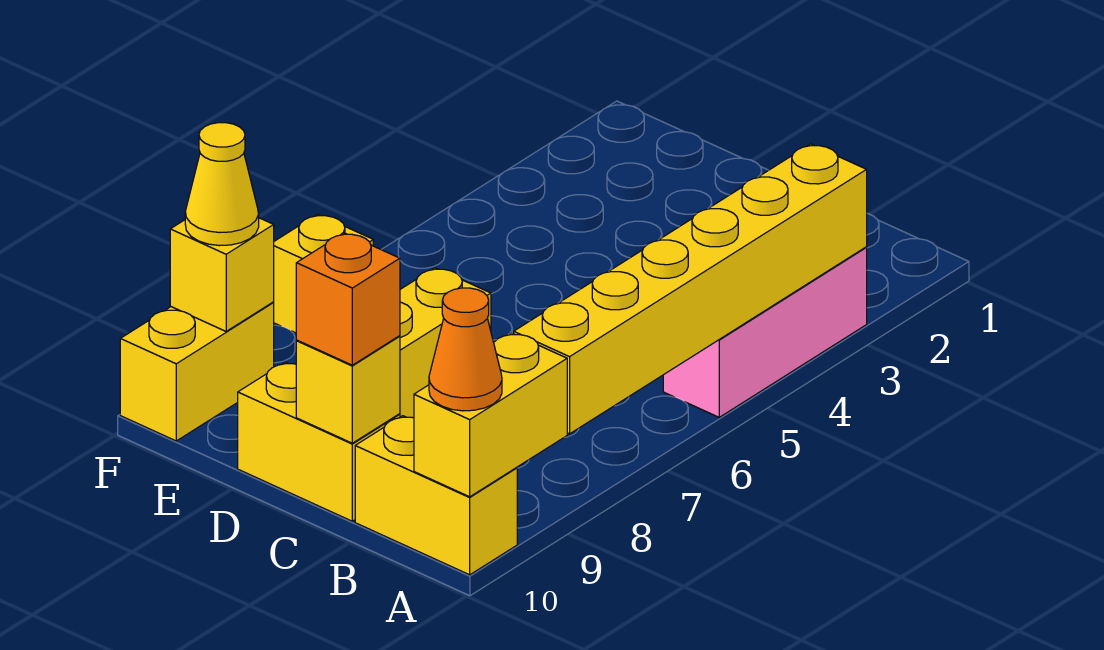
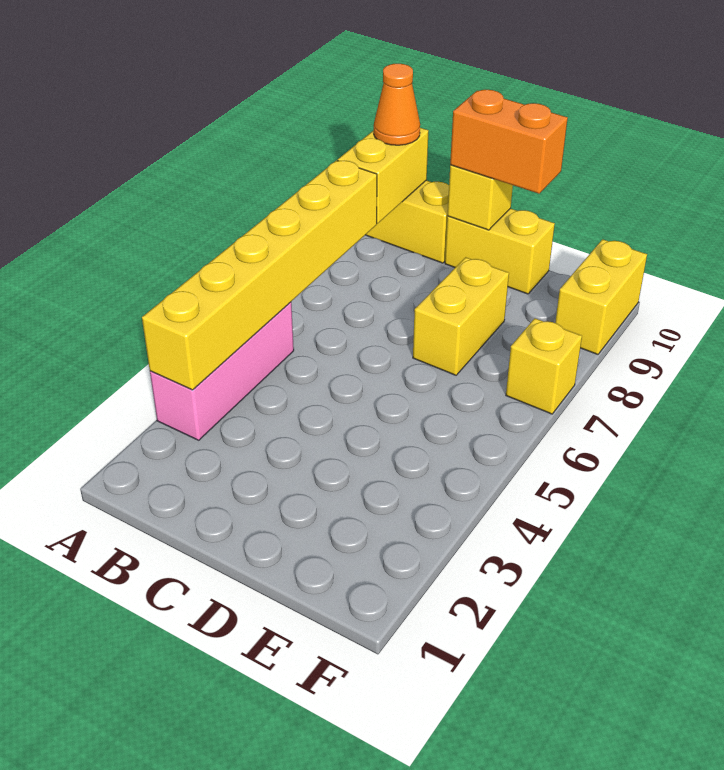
orange 1x1 brick [296,233,400,365] -> orange 1x2 brick [450,90,568,194]
yellow 1x1 brick [170,218,274,331] -> none
yellow 1x1 cone [185,123,259,246] -> none

